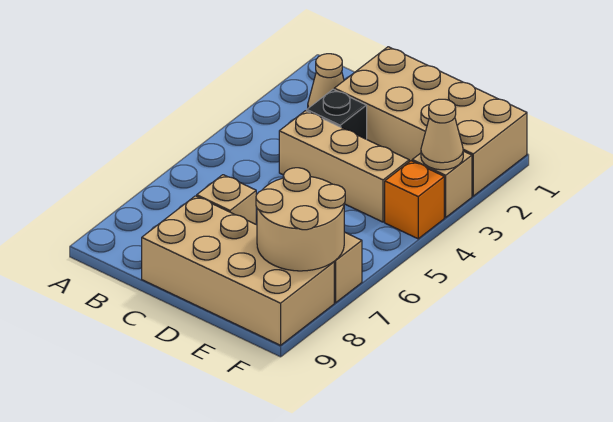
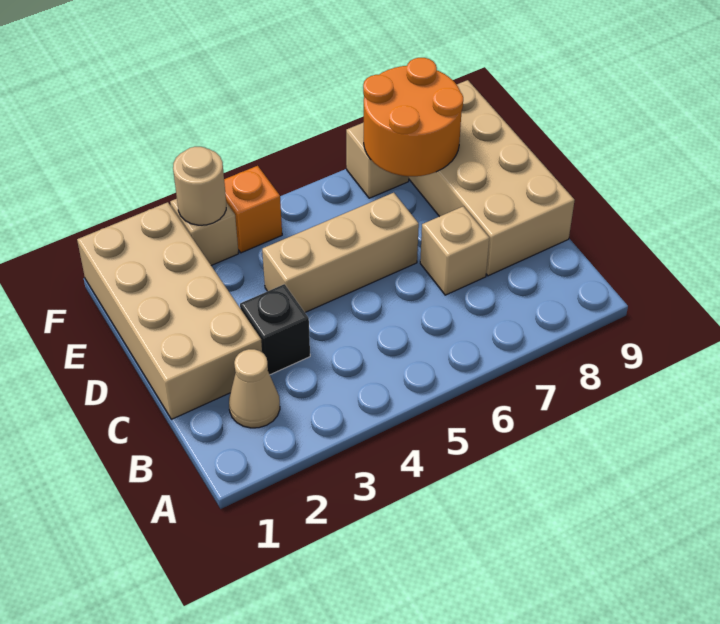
tan 1x3 brick [279,111,409,222] -> tan 1x3 brick turned to [262,193,419,312]
tan 2x2 round brick [256,168,345,271] -> orange 2x2 round brick [363,58,463,176]
tan 1x1 cone [421,99,463,170] -> tan 1x1 round brick [173,147,226,225]

